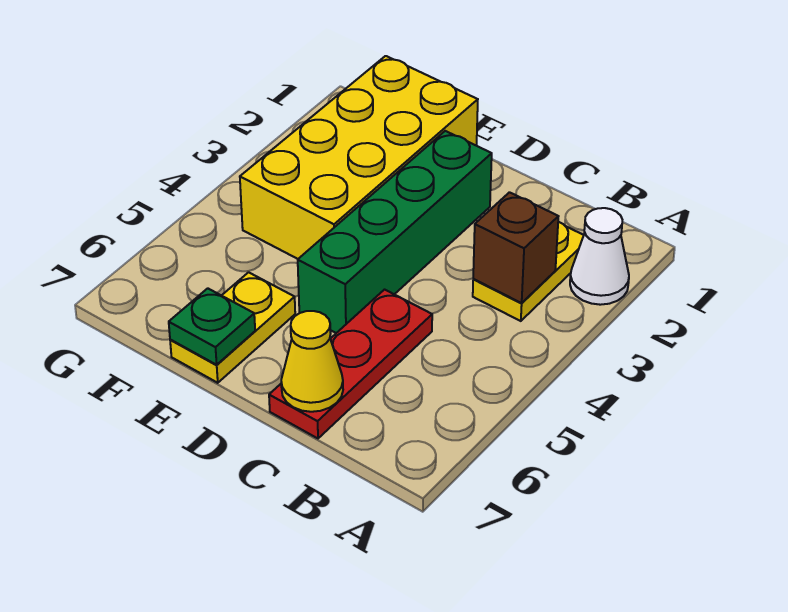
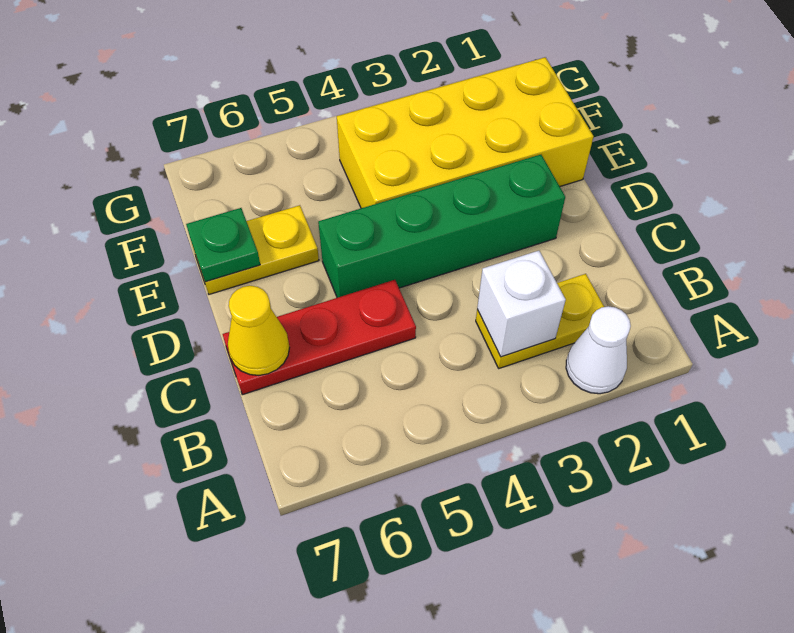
brown 1x1 brick [473,192,559,303] -> white 1x1 brick [477,251,566,357]

